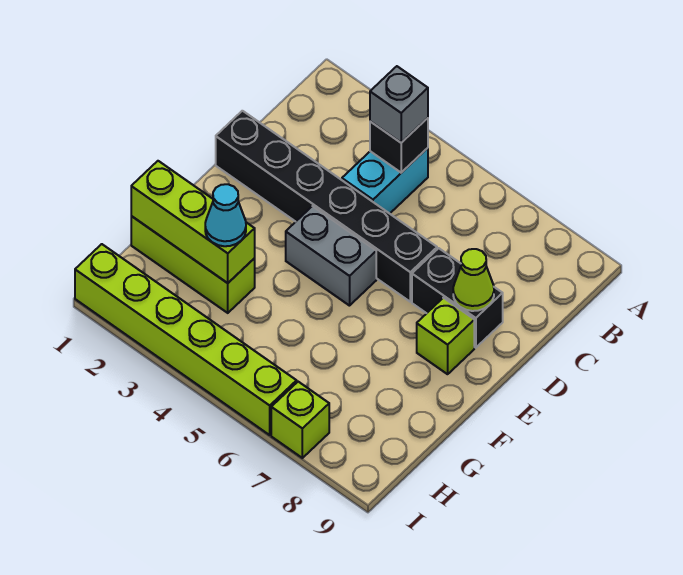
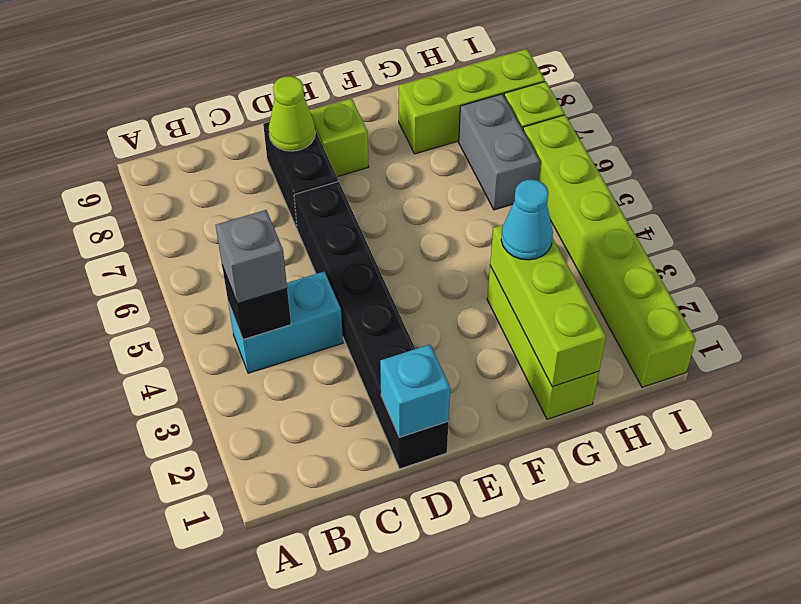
none -> cyan 1x1 brick [380,345,450,437]
grey 1x2 brick [286,206,376,306] -> grey 1x2 brick moved to [459,94,540,210]
none -> lime 1x3 brick [399,49,545,154]

